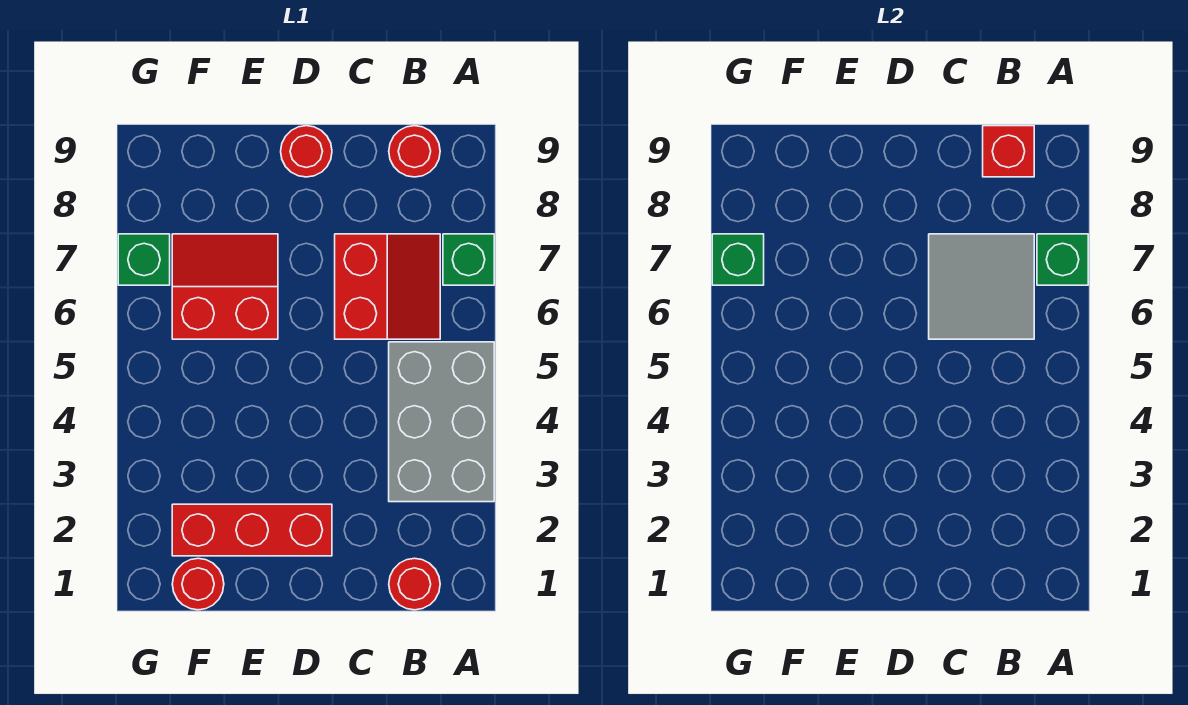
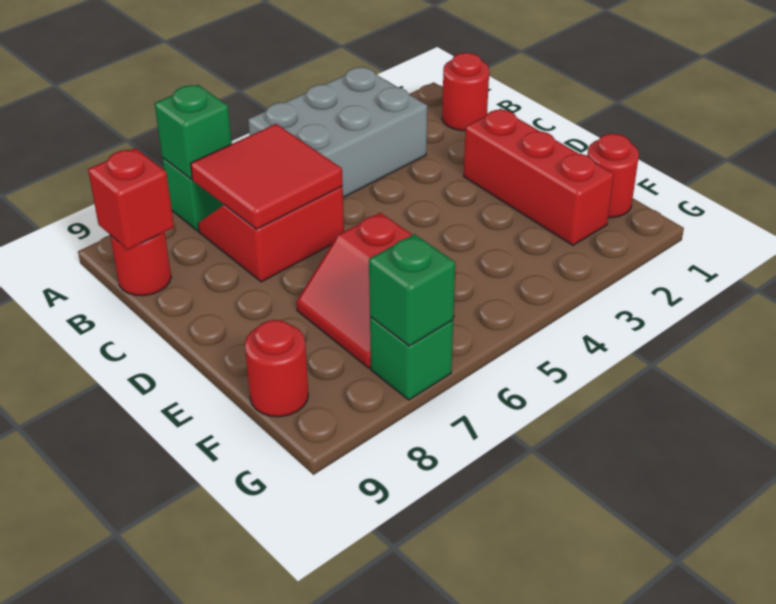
grey 2x2 tile [929,234,1034,339] -> red 2x2 tile [190,124,343,229]
red 1x1 round brick [281,126,332,177] -> red 1x1 round brick moved to [245,320,308,417]

